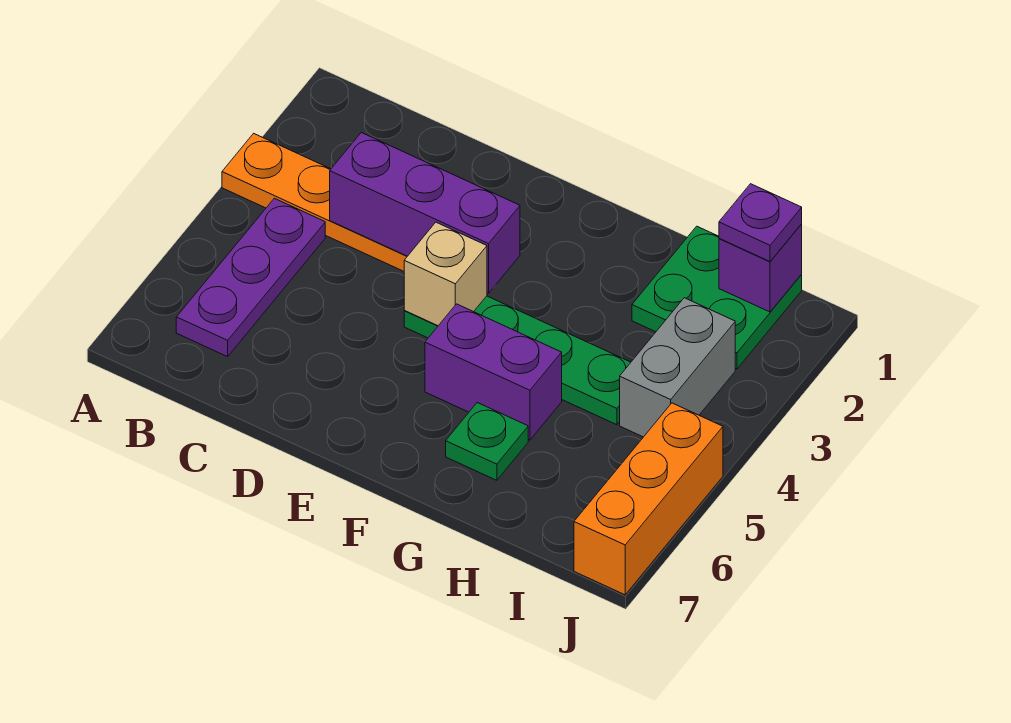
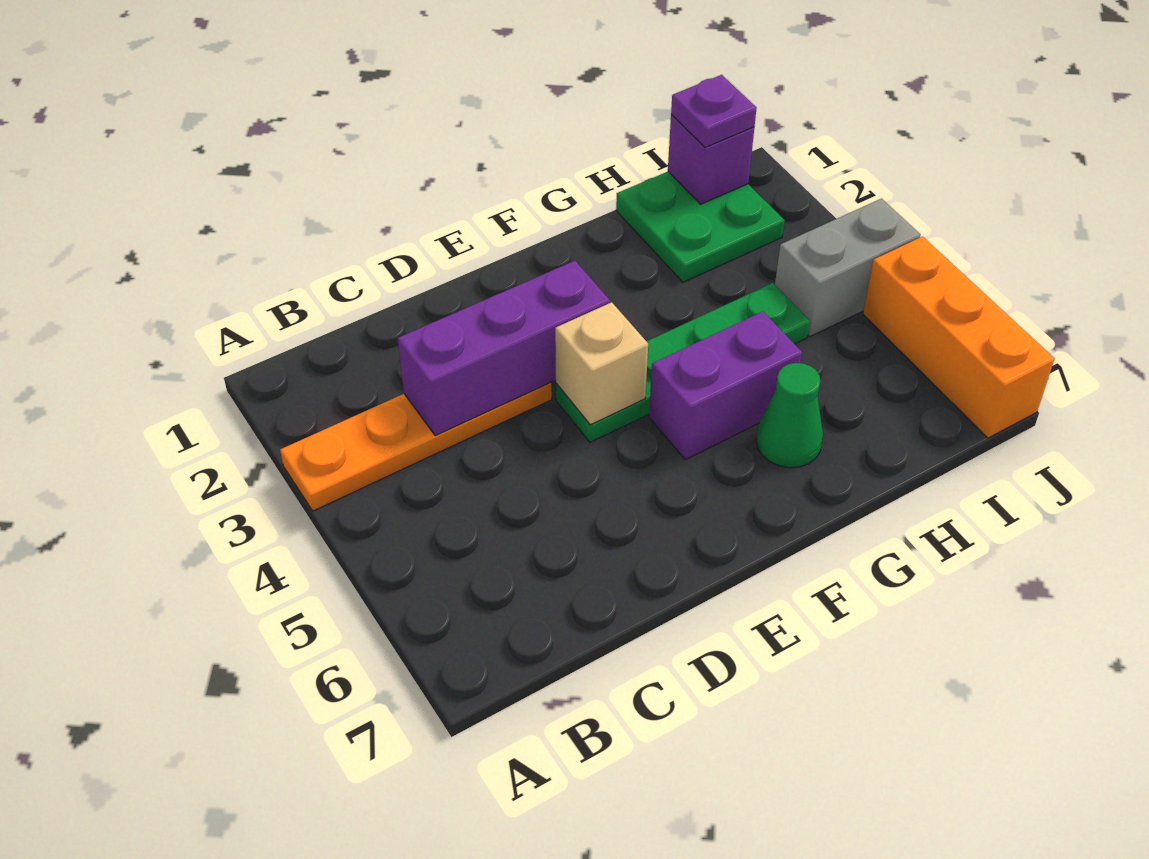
purple 1x3 plate [176,198,325,357] -> none
green 1x1 plate [446,403,528,480] -> green 1x1 cone [756,363,823,468]
grey 1x2 brick [620,298,735,437] -> grey 1x2 brick turned to [775,199,920,337]

